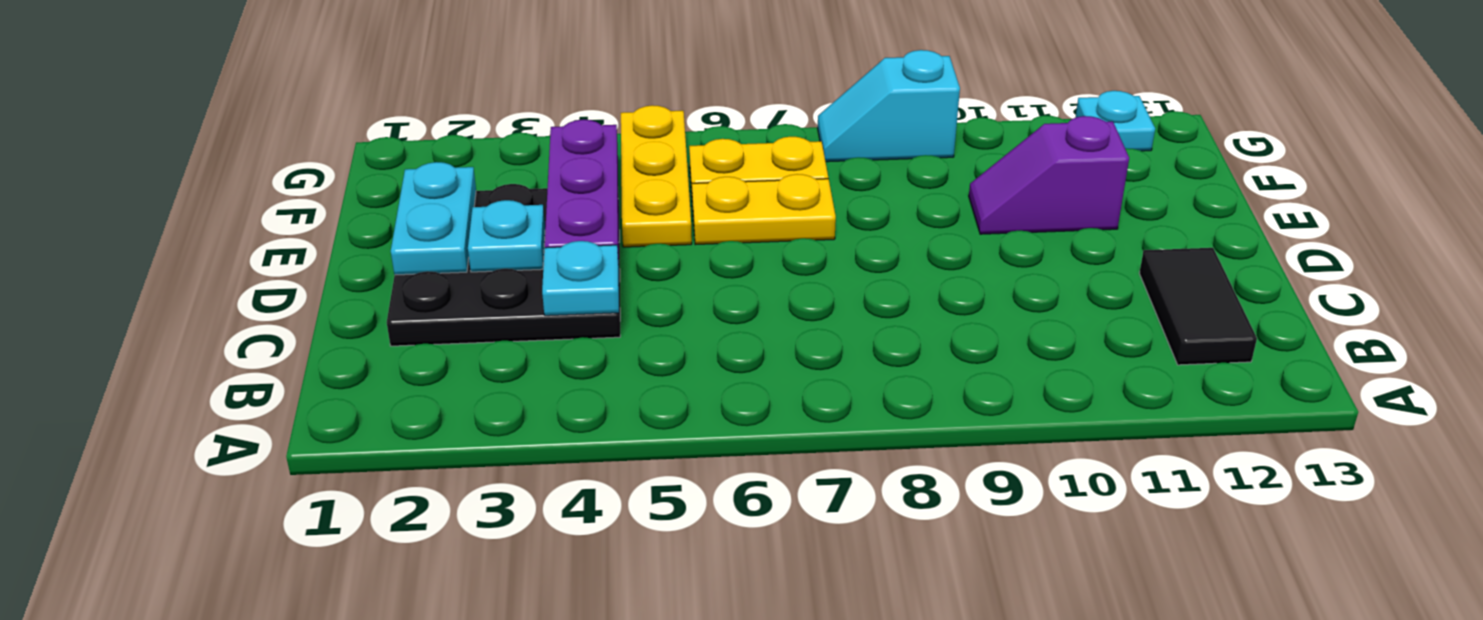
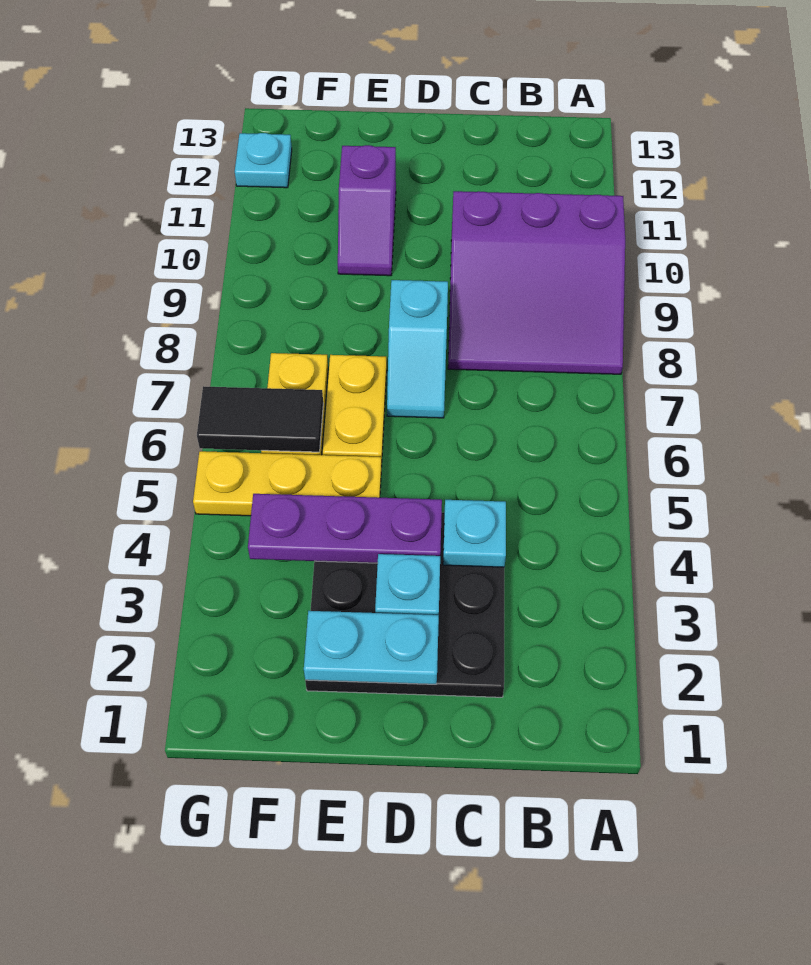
none -> purple 3x3 slope [448,191,625,374]
black 1x2 tile [1139,248,1257,365] -> black 1x2 tile moved to [197,386,323,452]
cyan 1x2 slope [818,50,960,162] -> cyan 1x2 slope moved to [387,280,448,418]

